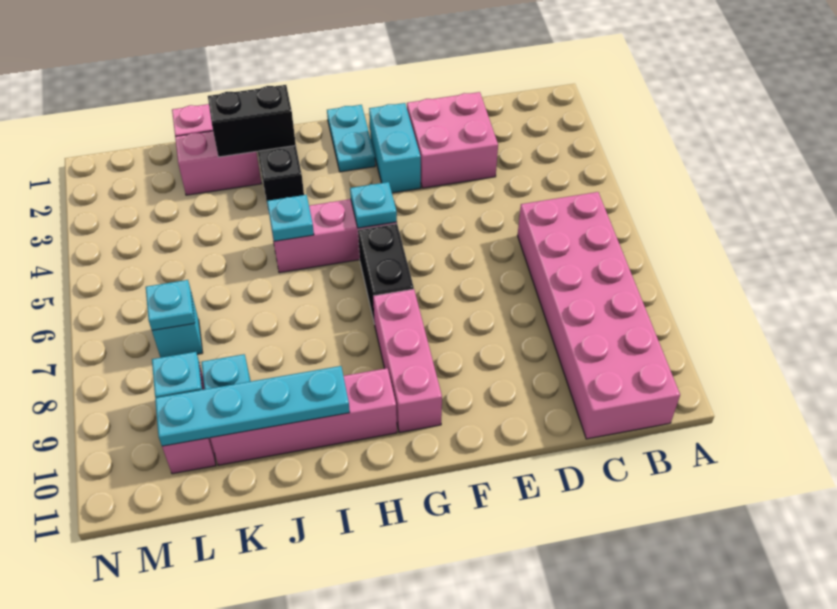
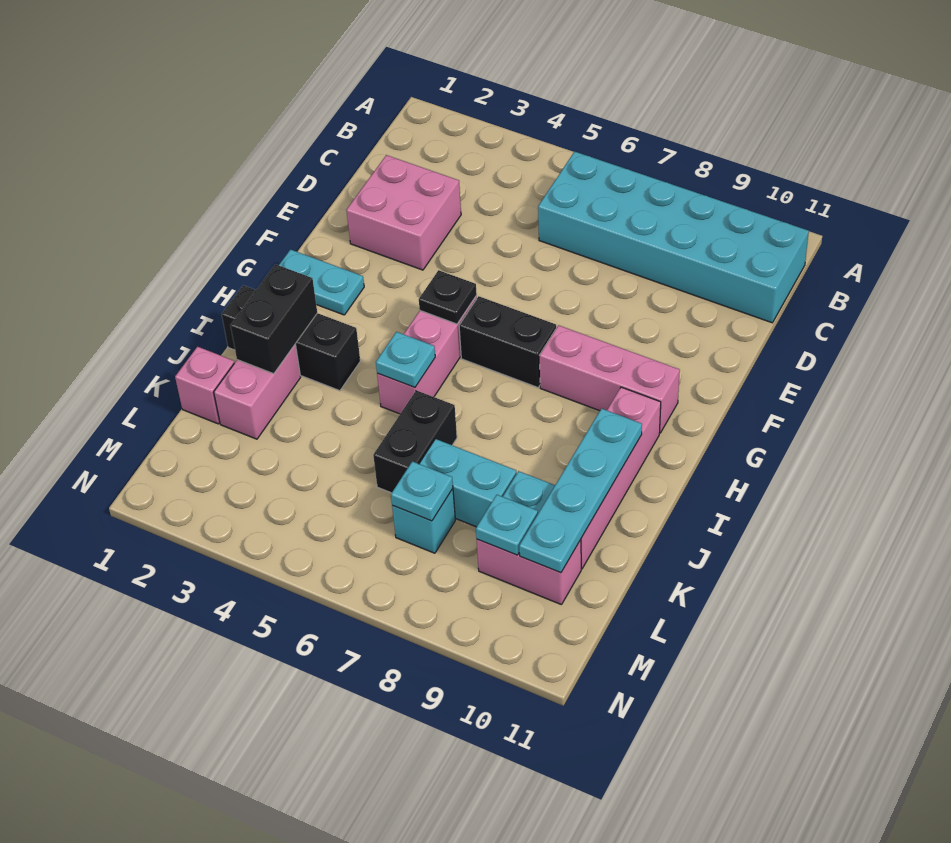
pink 2x6 brick [518,192,680,439] -> cyan 2x6 brick [538,152,809,323]
cyan 1x2 brick [369,103,421,193] -> cyan 1x2 brick moved to [419,439,517,527]
cyan 1x1 plate [350,182,397,228] -> black 1x1 plate [419,270,477,324]
none -> black 1x2 brick [373,390,457,493]

